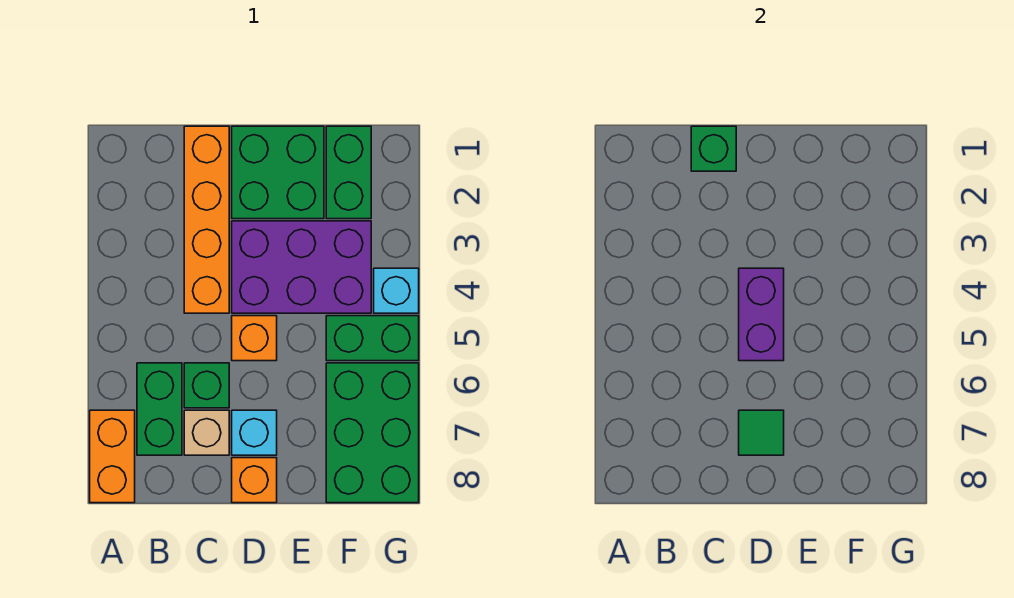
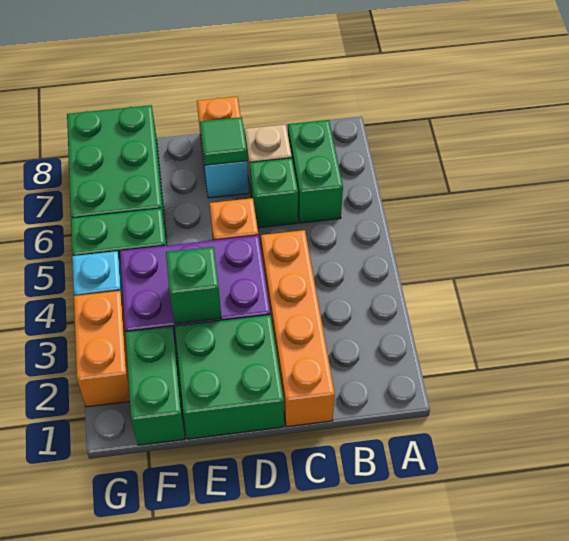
orange 1x2 brick [90,410,135,503] -> orange 1x2 brick moved to [74,291,130,407]
green 1x1 brick [691,126,736,171] -> green 1x1 brick moved to [166,247,221,324]
purple 1x2 brick [739,268,784,361] -> none

